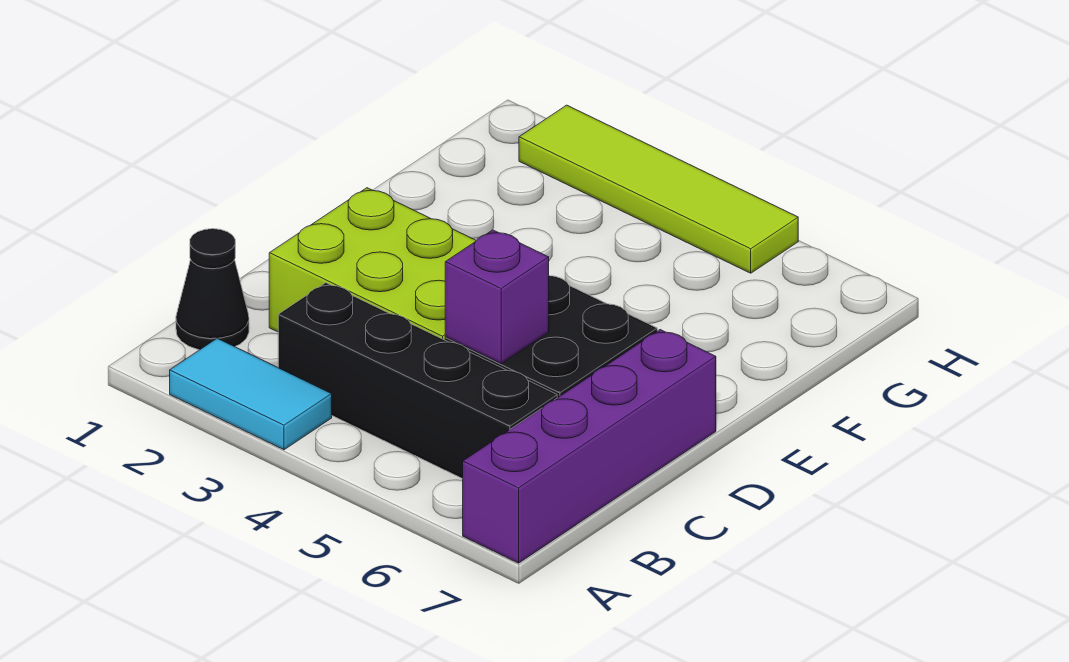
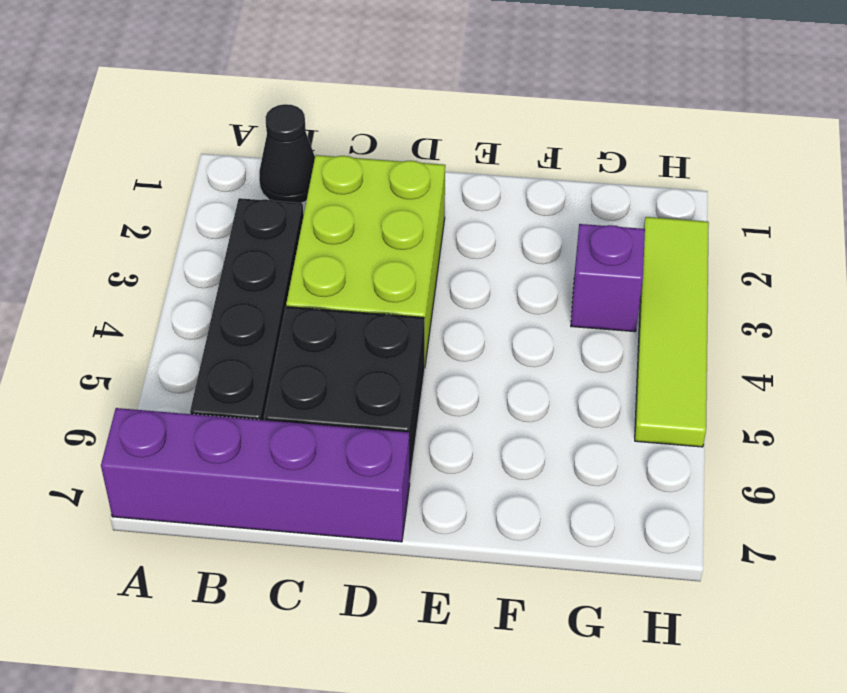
cyan 1x2 tile [170,338,332,450] -> none
purple 1x1 brick [445,230,549,364] -> purple 1x1 brick moved to [571,224,645,332]

